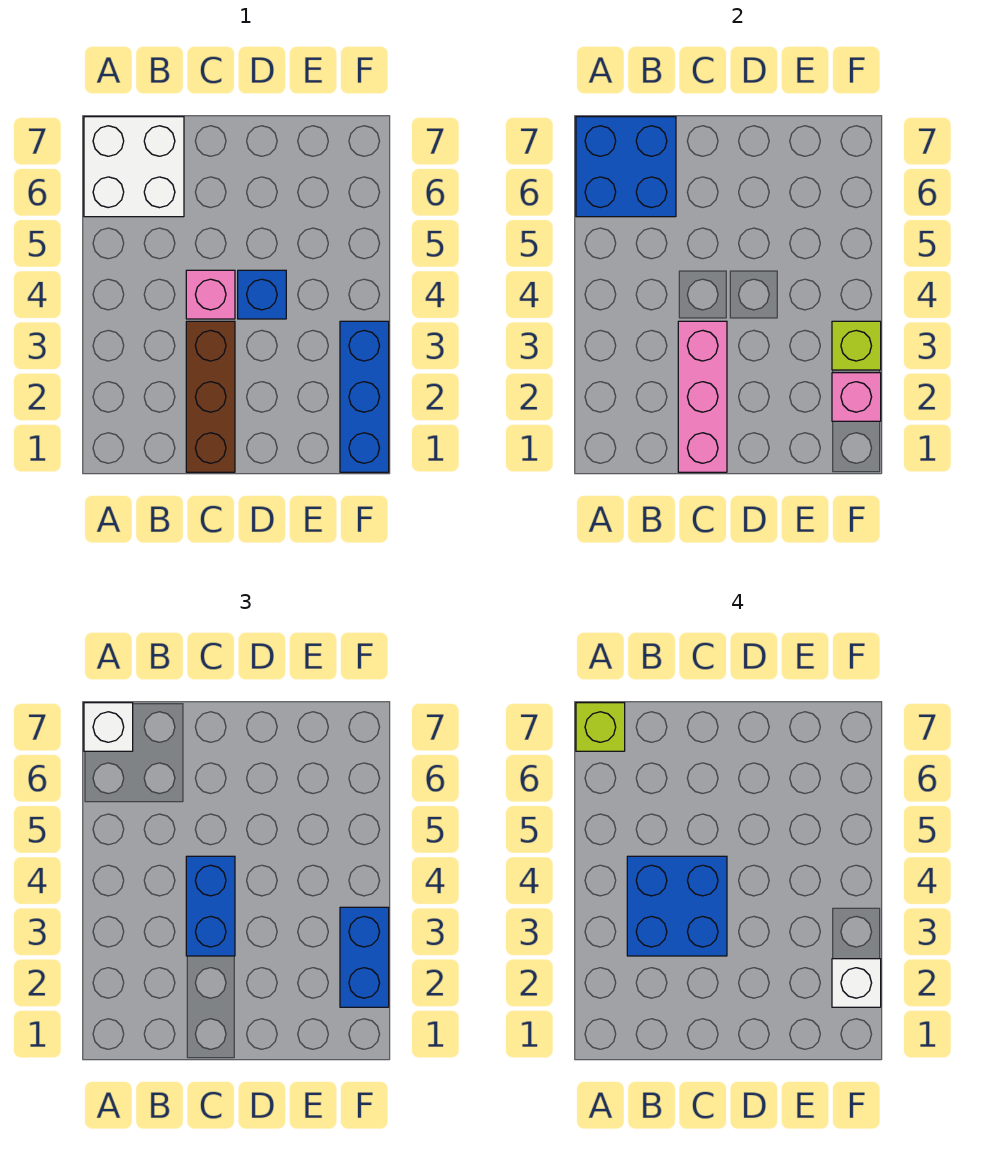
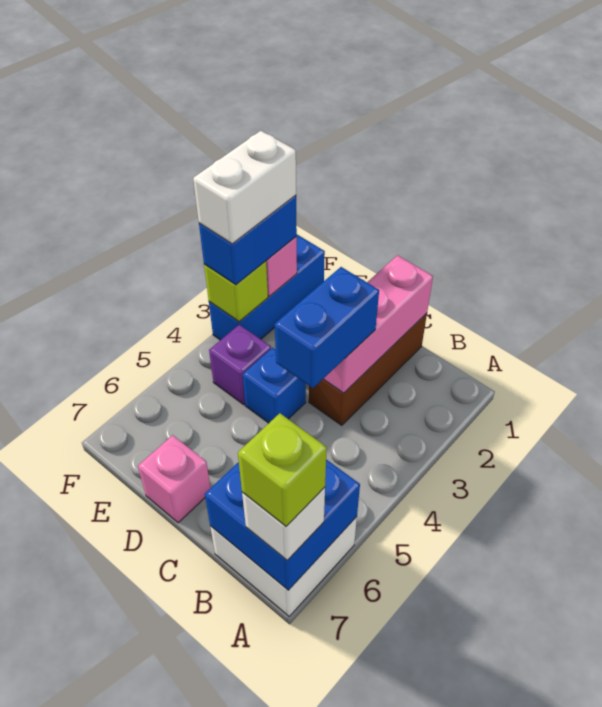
blue 2x2 brick [627,856,727,956] -> none
pink 1x1 brick [186,270,235,319] -> pink 1x1 brick moved to [138,435,211,523]
none -> purple 1x1 brick [209,325,271,405]
white 1x1 brick [832,959,881,1007] -> white 1x2 brick [193,131,296,244]

